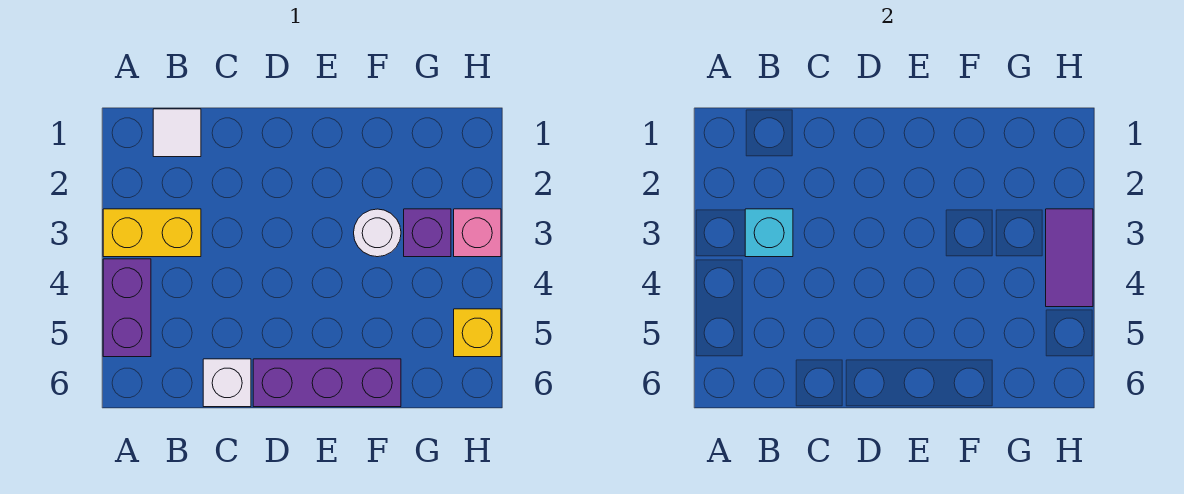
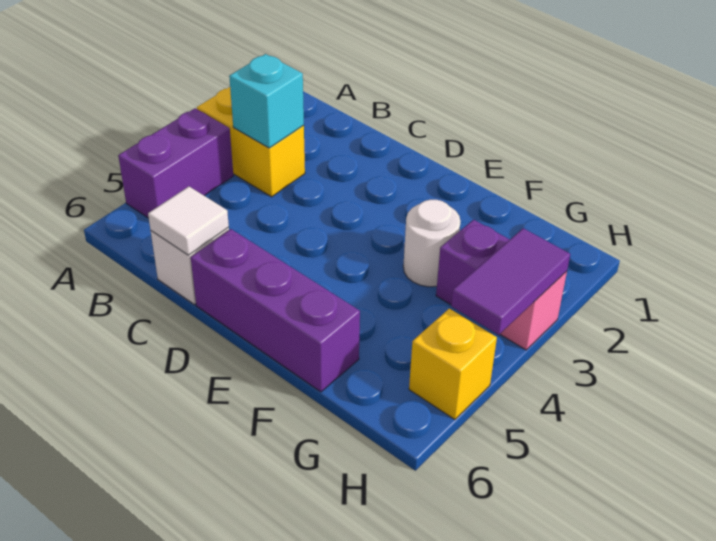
white 1x1 tile [153,109,201,157] -> white 1x1 tile moved to [148,187,229,255]

